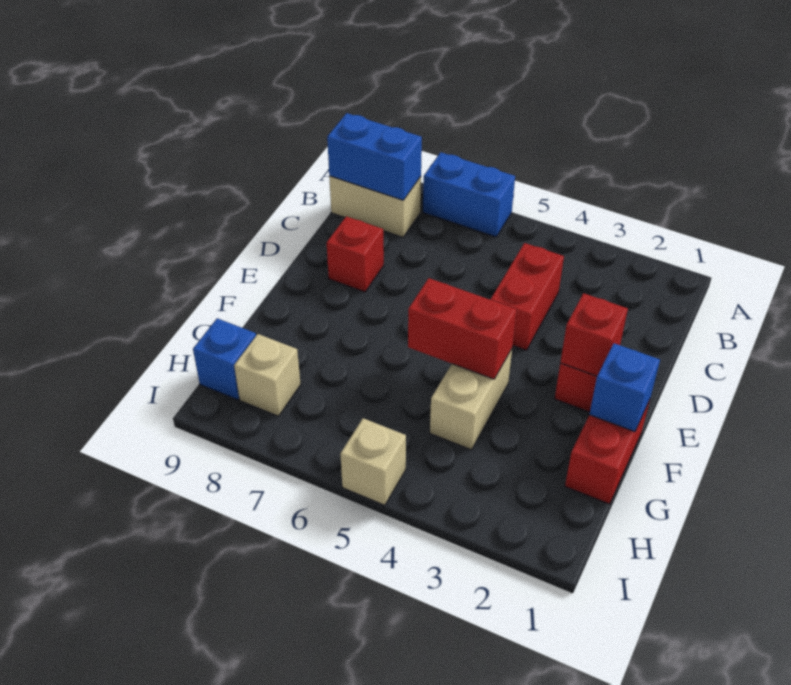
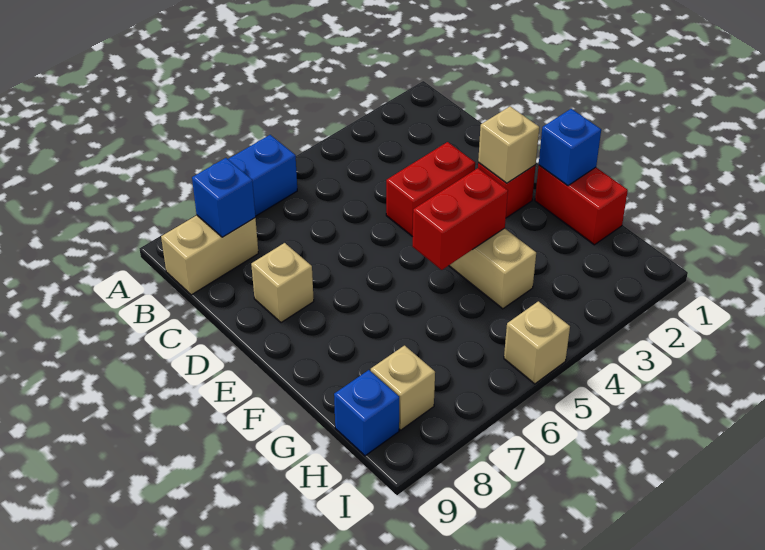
blue 1x2 brick [327,113,422,200] -> blue 1x1 brick [192,158,255,237]
red 1x2 brick [490,243,564,350] -> red 1x2 brick turned to [386,142,475,237]
red 1x1 brick [327,216,384,292] -> tan 1x1 brick [251,243,314,323]
red 1x1 brick [560,293,628,376] -> tan 1x1 brick [478,106,539,183]

